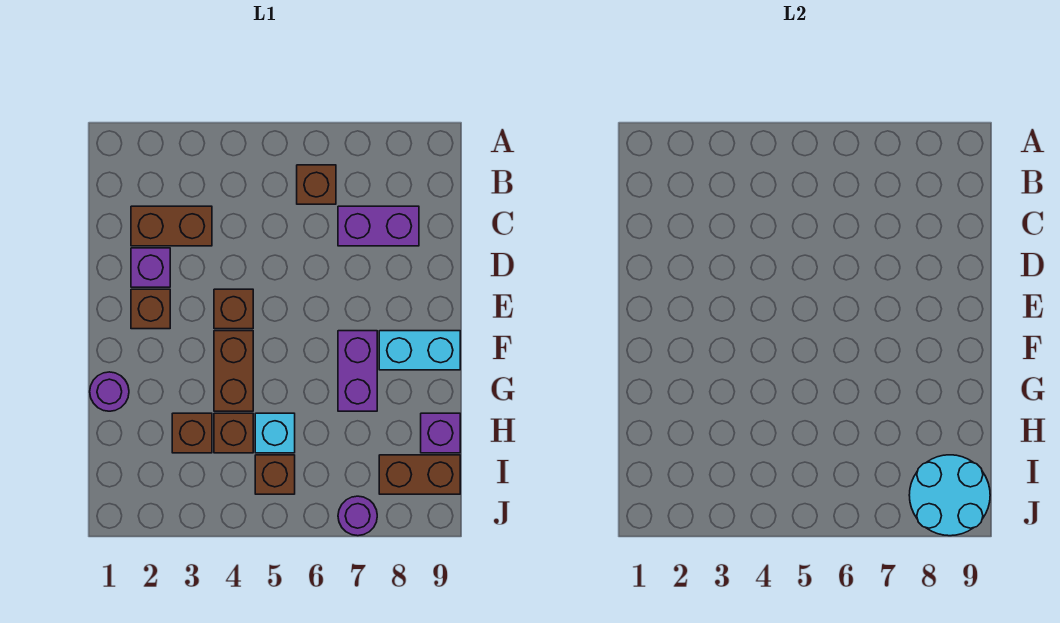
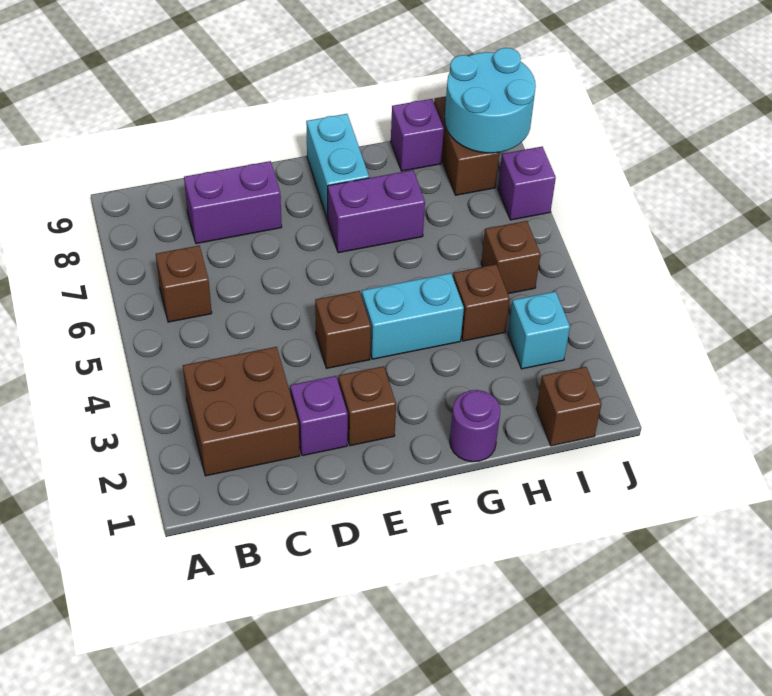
brown 1x2 brick [131,206,212,246] -> brown 2x2 brick [183,347,300,476]
purple 1x2 brick [338,206,419,246] -> purple 1x2 brick turned to [184,161,282,244]
brown 1x2 brick [214,331,253,411] -> cyan 1x2 brick [362,273,464,359]
brown 1x1 brick [172,413,212,453] -> brown 1x1 brick moved to [537,367,602,446]
cyan 1x1 brick [255,413,295,453] -> cyan 1x1 brick moved to [508,292,570,369]
purple 1x1 round brick [338,496,377,536] -> purple 1x1 brick [498,147,556,220]

